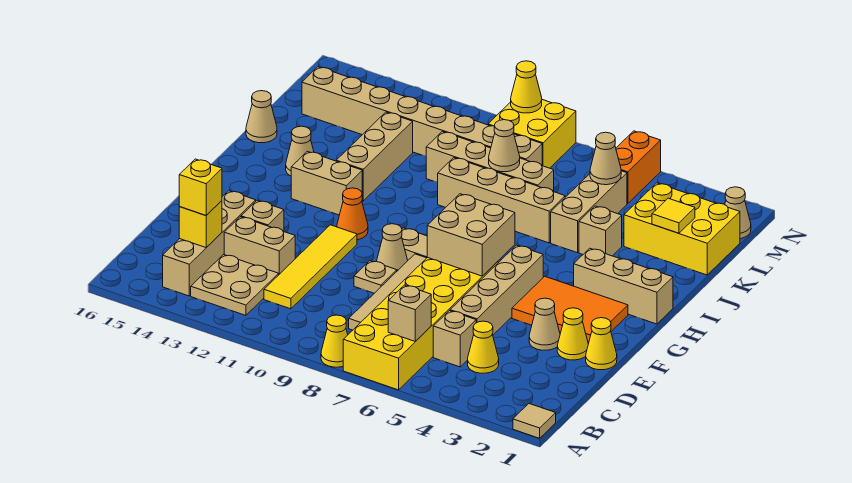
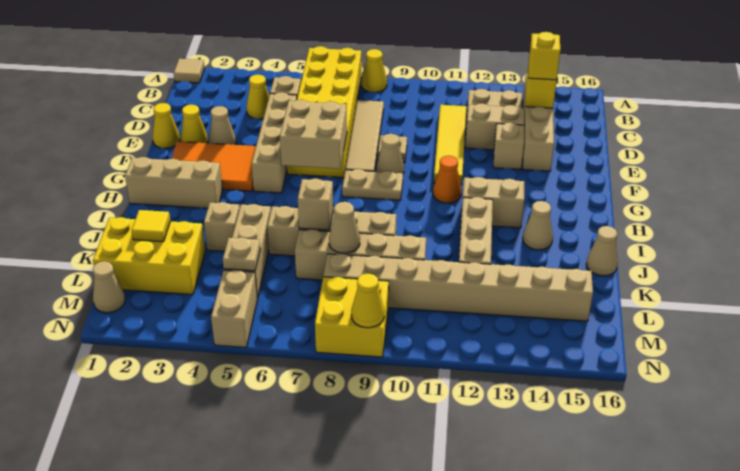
tan 1x1 brick [388,285,431,341] -> tan 1x1 brick moved to [298,179,333,230]
tan 1x1 cone [590,132,621,185] -> tan 1x1 plate [223,237,260,271]
orange 1x2 brick [616,131,661,204] -> tan 1x2 brick [211,270,257,347]

